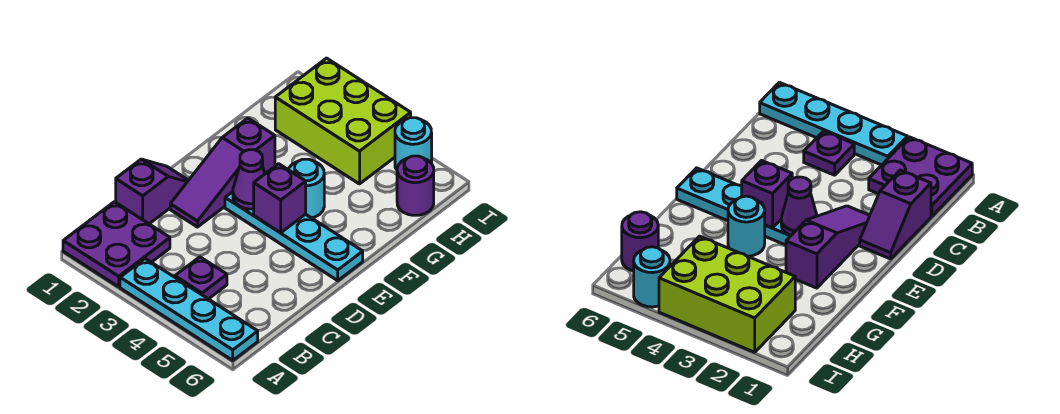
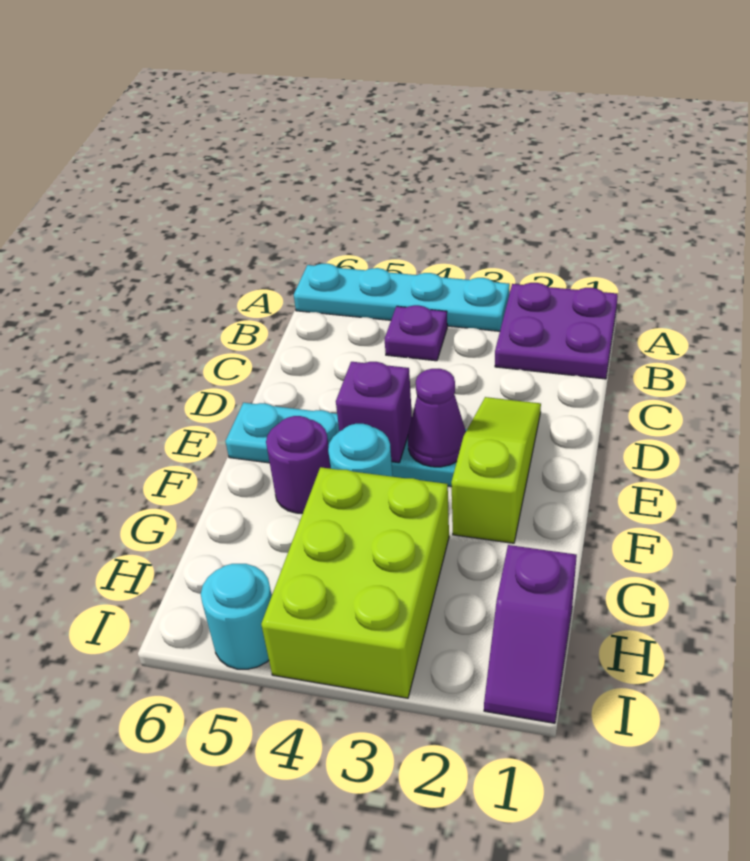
purple 1x2 slope [116,159,189,224] -> purple 1x2 slope moved to [484,545,577,723]
purple 1x3 slope [170,118,275,227] -> lime 1x3 slope [451,397,541,543]
lime 2x3 brick [275,58,411,184] -> lime 2x3 brick turned to [261,467,449,698]
purple 1x1 round brick [397,156,434,215] -> purple 1x1 round brick moved to [266,416,331,513]

